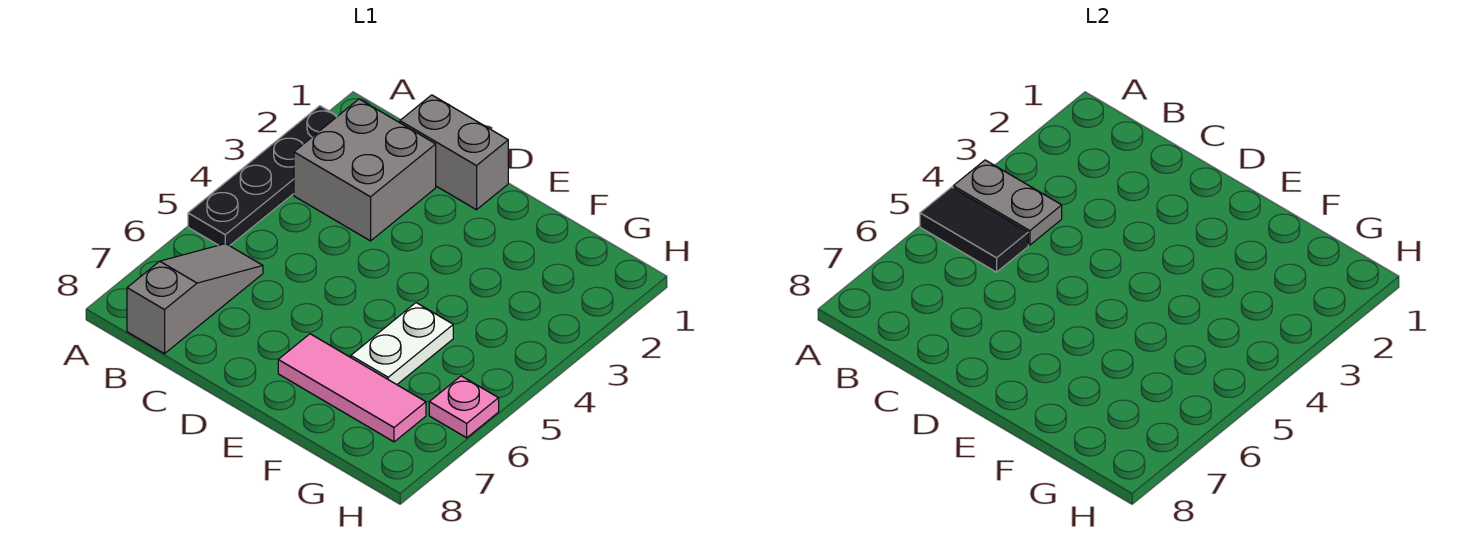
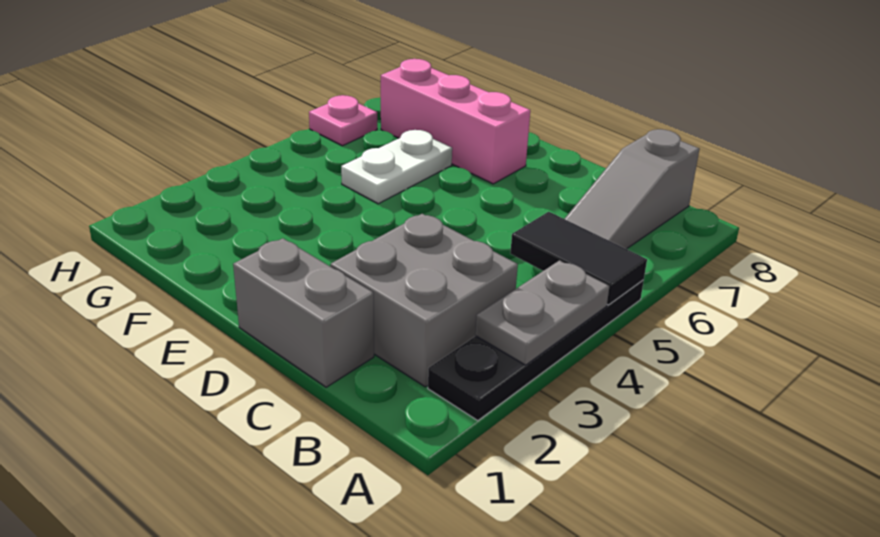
grey 1x2 plate [953,160,1062,245] -> grey 1x2 plate turned to [475,260,610,365]
pink 1x3 tile [278,334,426,442] -> pink 1x3 brick [381,59,530,184]

